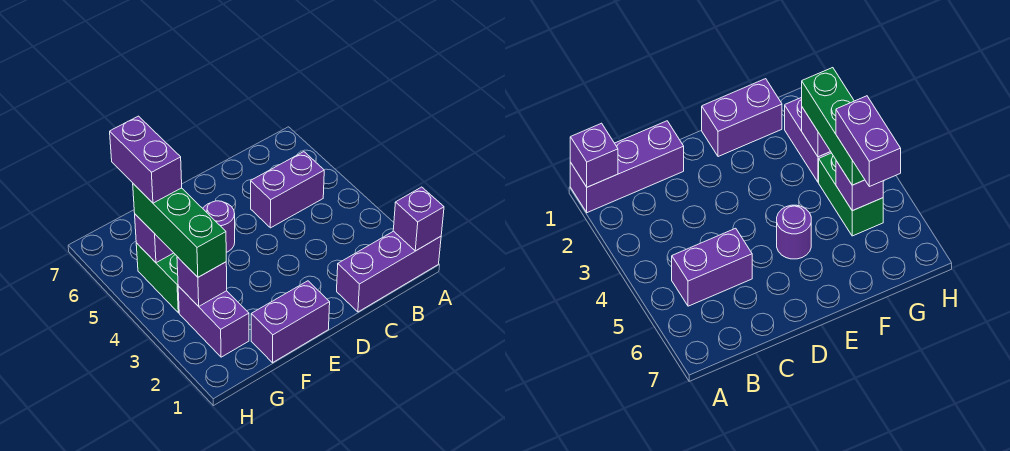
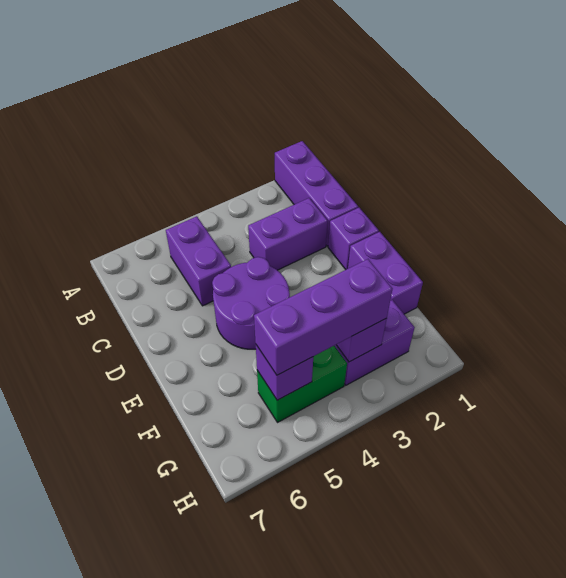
purple 1x1 brick [393,187,444,251] -> purple 1x1 brick moved to [328,208,379,270]
purple 1x1 round brick [203,201,235,252] -> purple 2x2 round brick [212,257,290,349]
green 1x3 brick [133,184,226,277] -> purple 1x3 brick [254,259,393,375]
purple 1x2 brick [110,116,182,203] -> purple 1x2 brick moved to [248,198,328,270]

